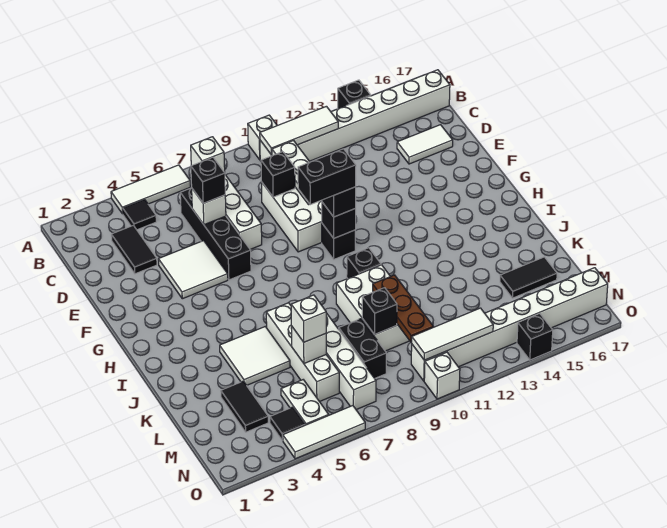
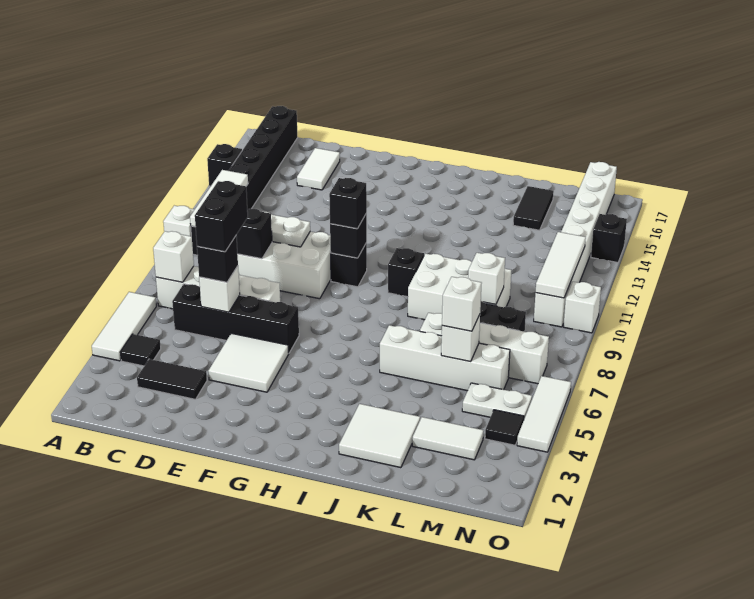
white 1x8 brick [260,70,450,161] -> black 1x8 brick [191,106,298,255]
black 1x2 brick [298,149,356,205] -> black 1x2 brick moved to [195,181,248,252]
white 2x2 tile [220,327,290,385] -> white 2x2 tile moved to [339,404,420,468]
brown 1x3 plate [373,275,433,342] -> none
black 1x2 tile [221,381,268,432] -> white 1x2 tile [412,417,484,460]
black 1x1 brick [362,288,397,334] -> white 1x1 brick [468,253,505,304]

